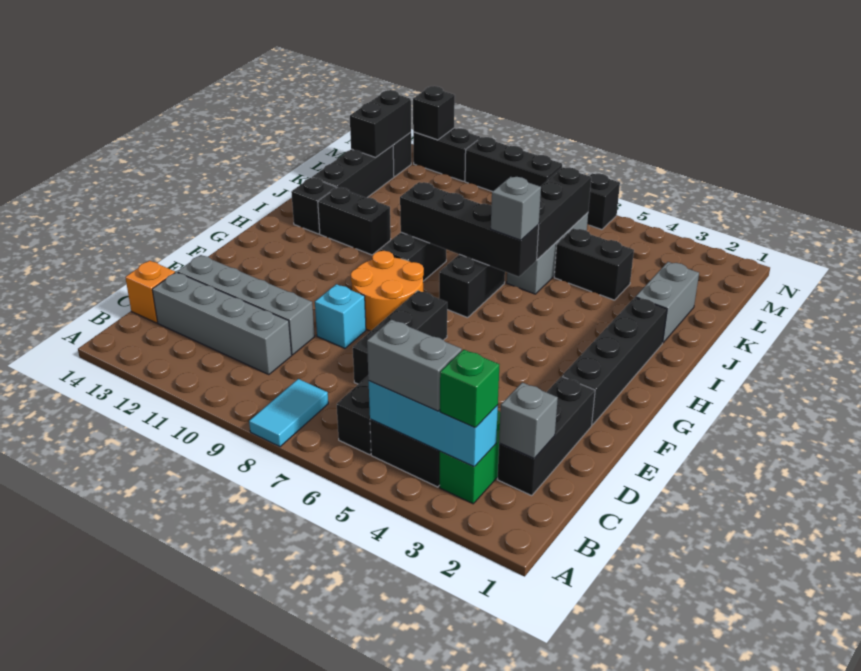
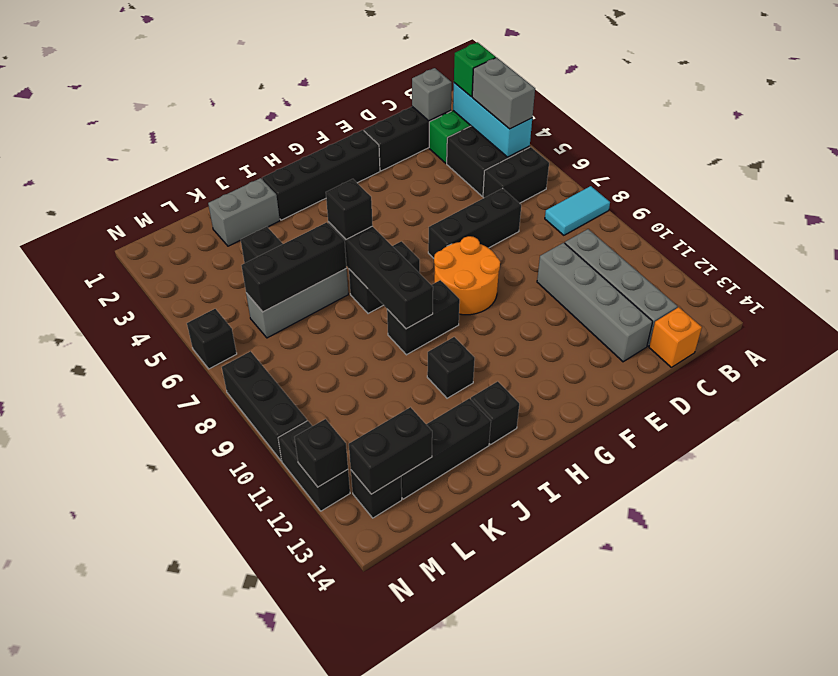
cyan 1x1 brick [315,284,366,348] -> none
grey 1x1 brick [491,177,541,240] -> black 1x1 brick [326,179,373,239]
black 1x2 brick [318,187,391,255] -> black 1x1 brick [427,337,475,398]

